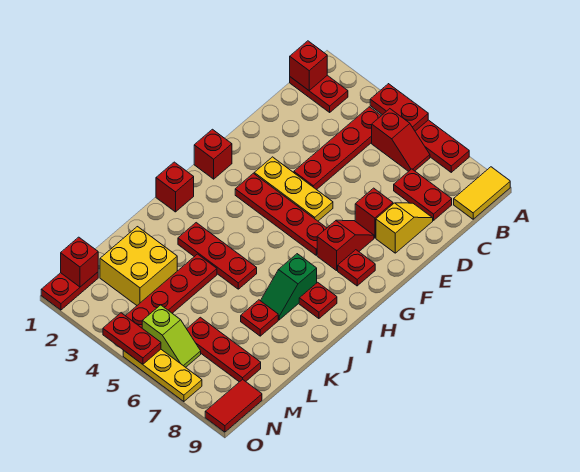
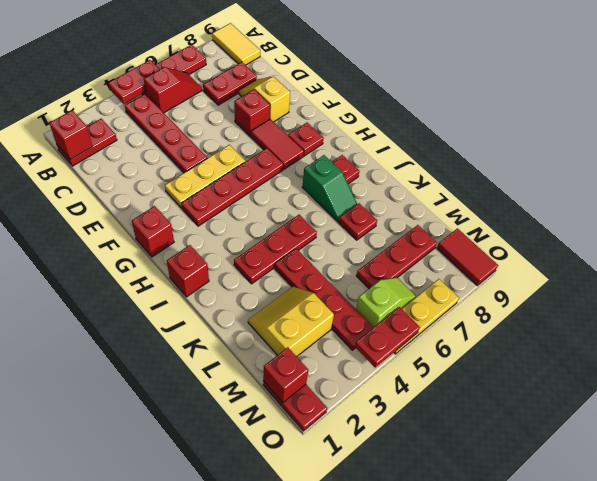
red 1x2 slope [317,220,374,271] -> red 1x2 tile [251,119,304,169]
yellow 2x2 brick [100,227,177,305] -> yellow 2x2 slope [248,287,334,357]

